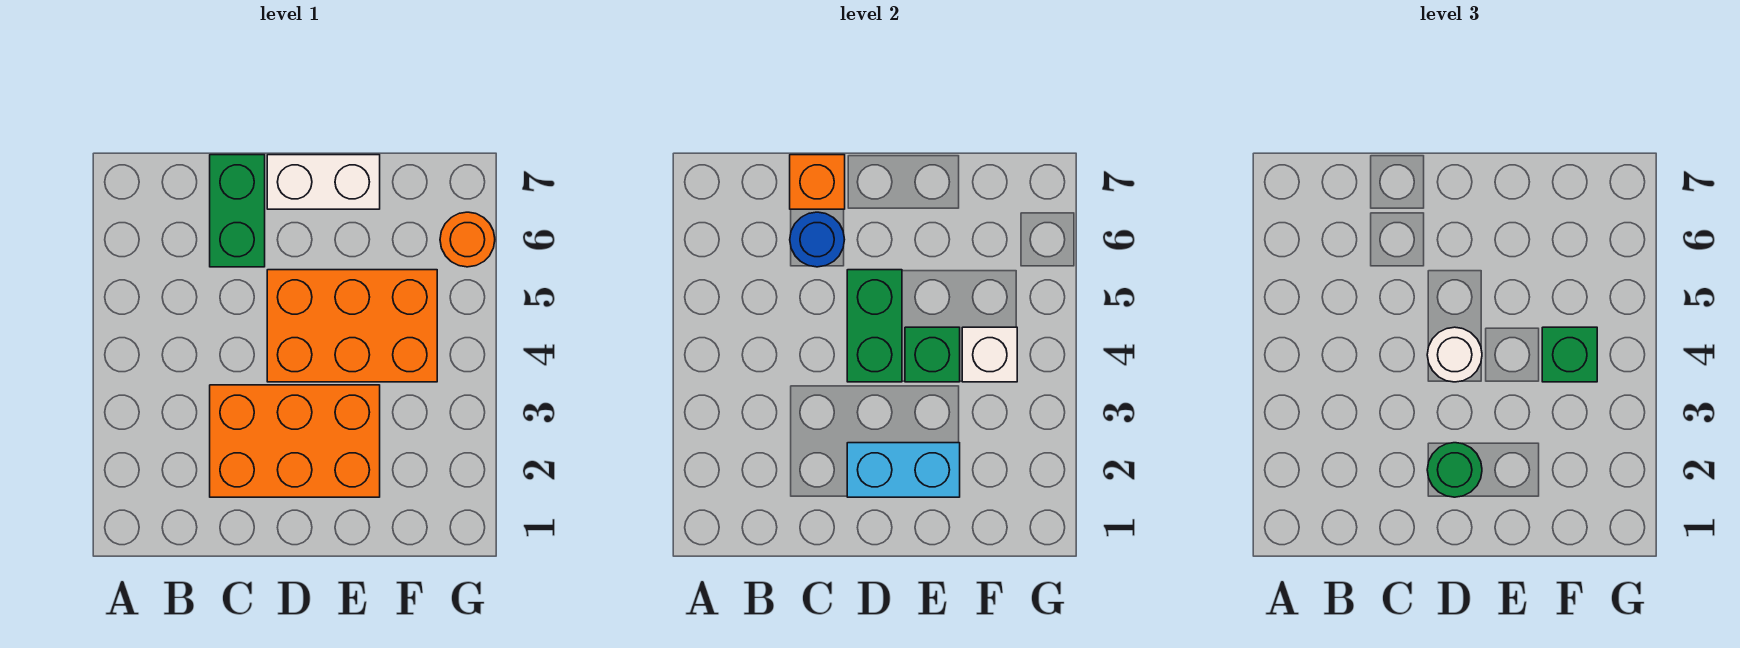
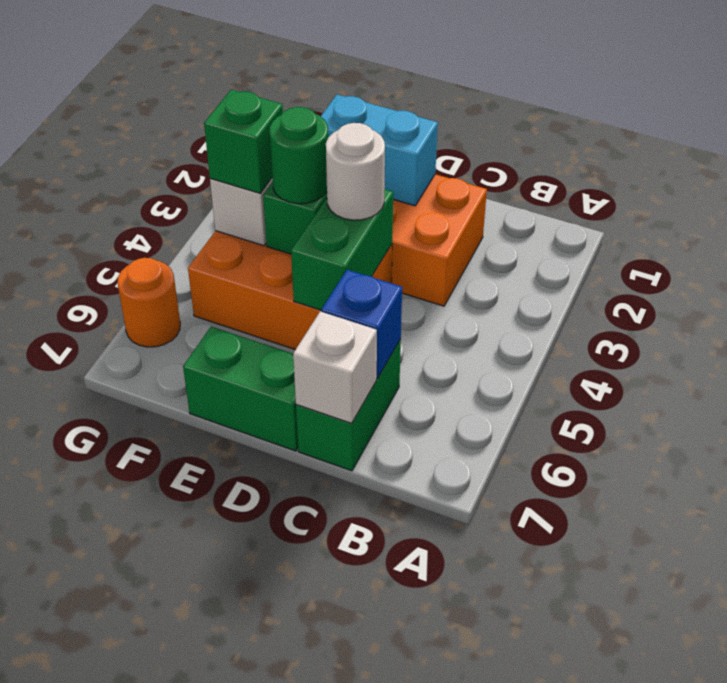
blue 1x1 round brick [790,212,845,267] -> blue 1x1 brick [321,270,402,379]
orange 1x1 brick [790,155,845,209] -> white 1x1 brick [293,311,377,423]
green 1x1 round brick [1427,443,1482,497] -> green 1x1 round brick moved to [270,107,328,204]
white 1x2 brick [267,155,380,209] -> green 1x2 brick [183,327,298,451]

